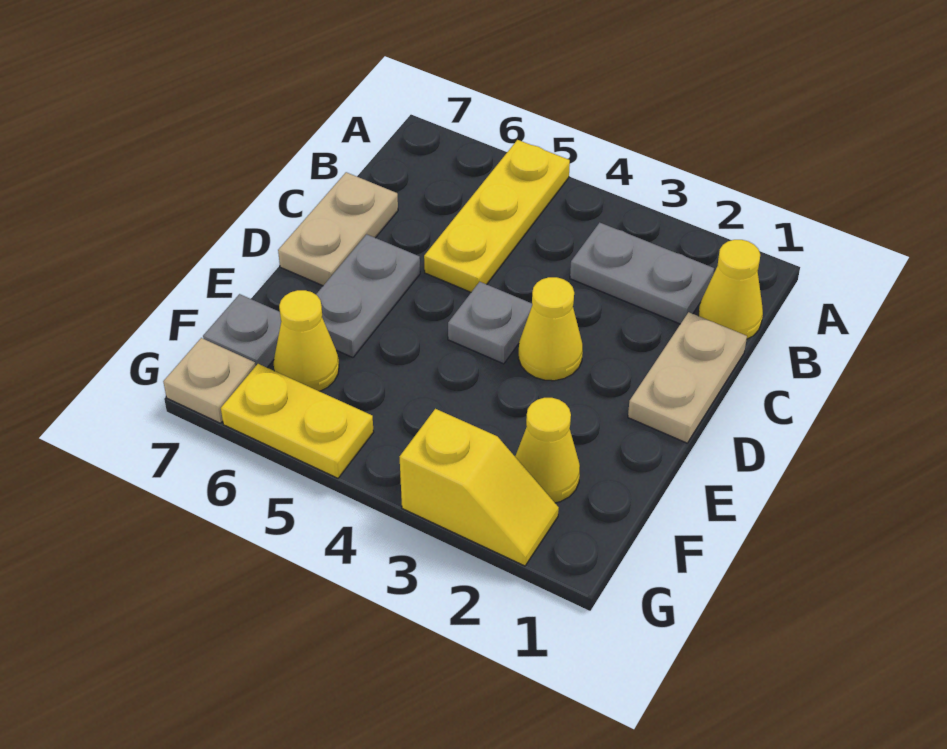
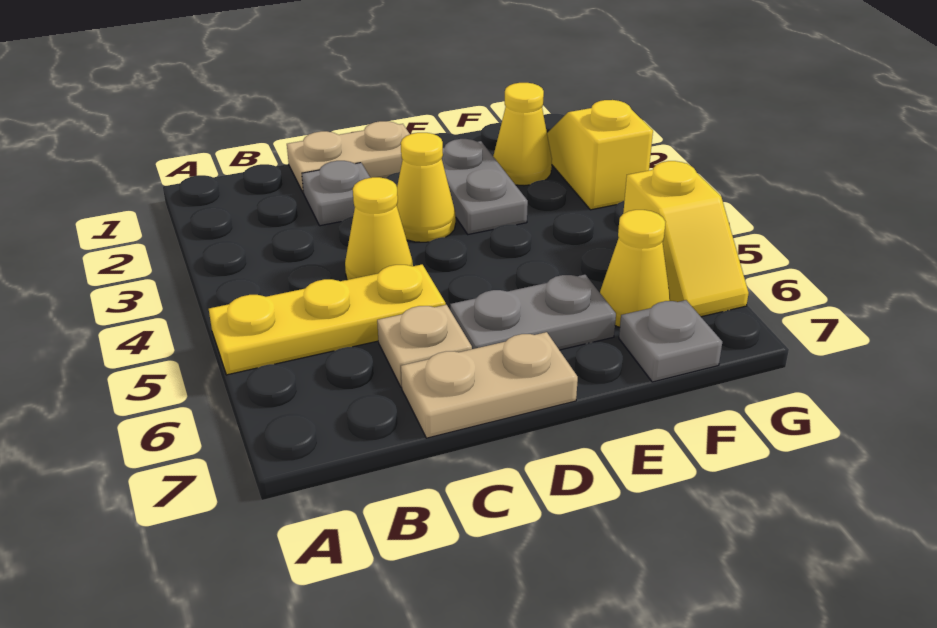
yellow 1x1 cone [699,240,763,339] -> yellow 1x1 cone moved to [345,177,413,280]
grey 1x2 plate [570,223,714,324] -> grey 1x2 plate moved to [442,139,528,234]
grey 1x1 plate [448,282,532,364] -> grey 1x1 plate moved to [302,161,370,226]
yellow 1x2 plate [221,364,374,478] -> yellow 1x2 slope [623,161,749,317]
tan 1x1 plate [163,338,256,423] -> tan 1x1 plate moved to [377,305,472,387]

